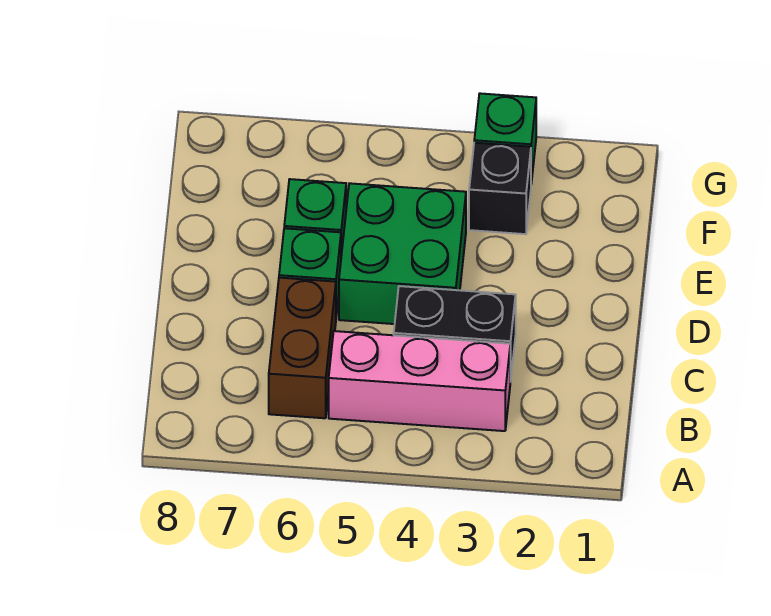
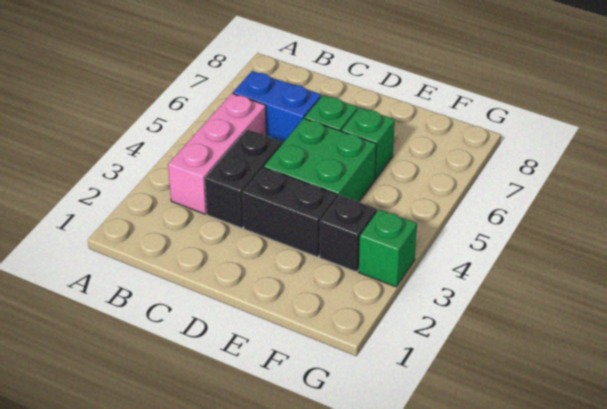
brown 1x2 brick [269,278,336,418] -> blue 1x2 brick [233,71,321,144]
none -> black 1x2 brick [243,167,338,257]

